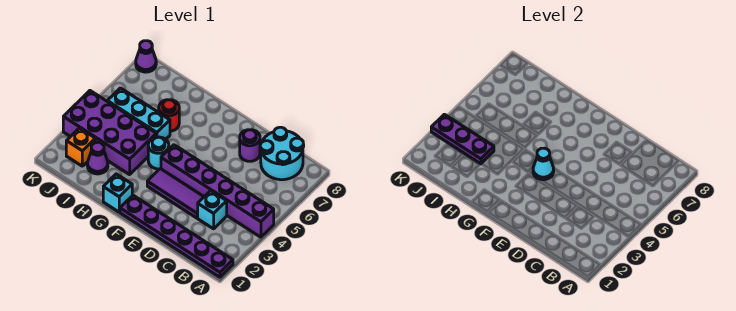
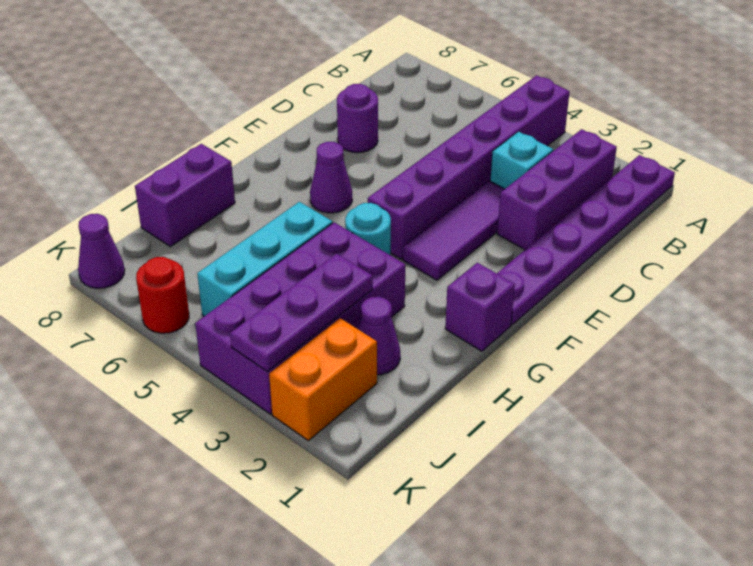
none -> purple 1x3 brick [497,129,617,250]
cyan 2x2 round brick [260,127,304,180] -> none
cyan 1x1 cone [533,148,554,180] -> none
none -> purple 1x1 cone [310,142,352,213]
cyan 1x1 brick [103,174,132,212] -> purple 1x1 brick [445,263,515,351]
red 1x1 round brick [159,100,179,131] -> red 1x1 round brick moved to [136,257,189,333]
none -> purple 1x2 brick [135,144,235,247]
orange 1x1 brick [66,128,95,166] -> orange 1x2 brick [269,318,377,441]

